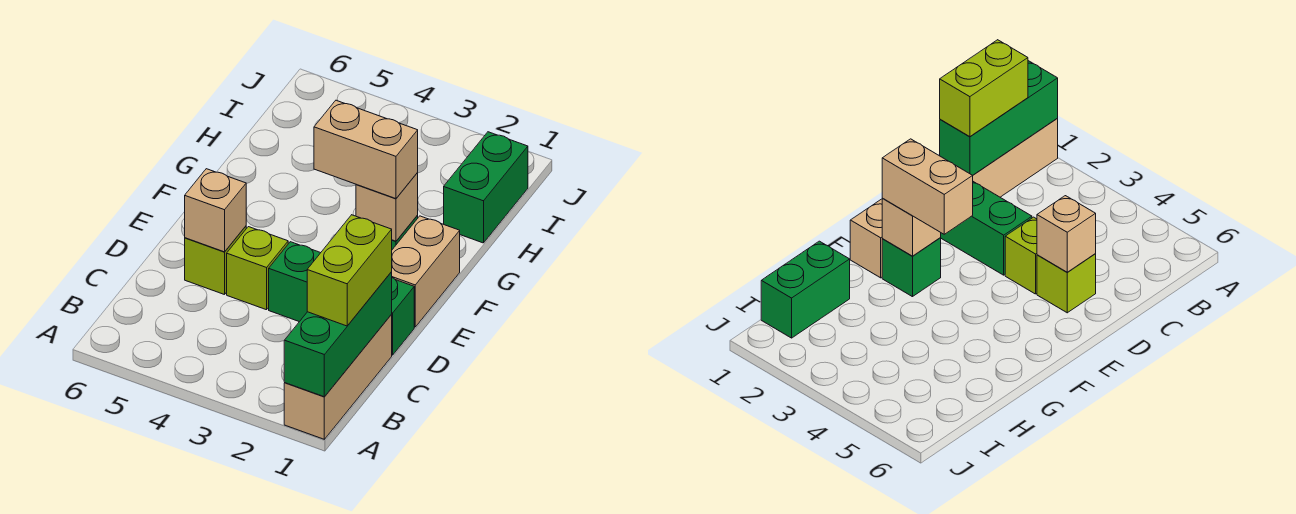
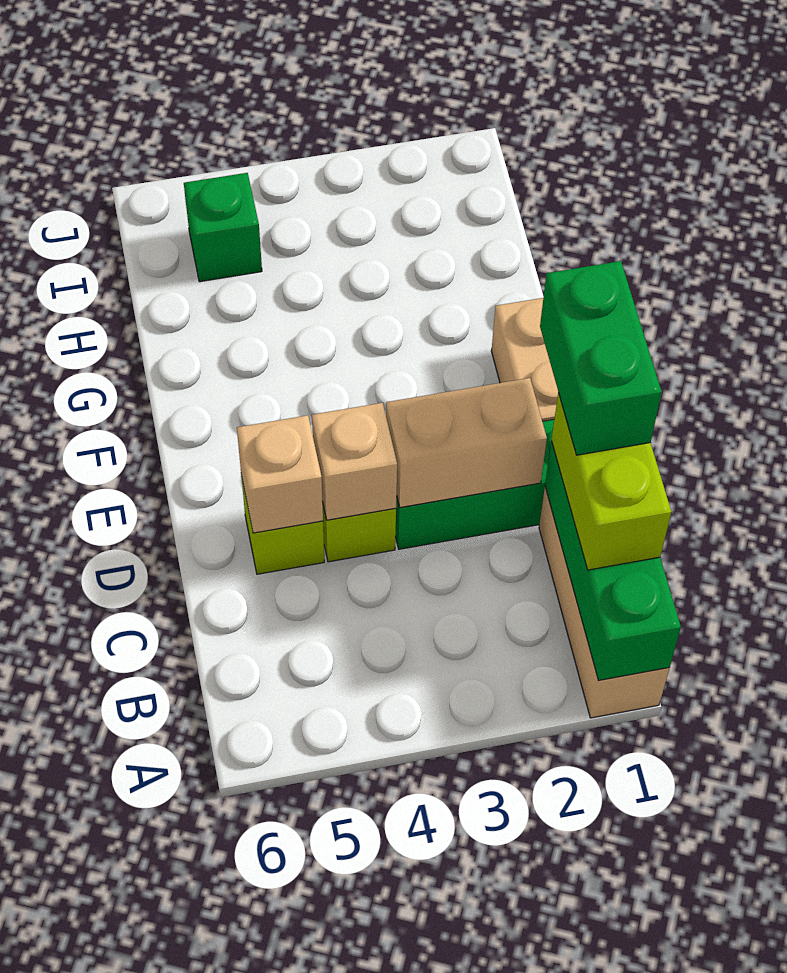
green 1x1 brick [882,238,941,297] -> green 1x1 brick moved to [184,173,262,282]
tan 1x1 brick [356,173,418,241] -> tan 1x1 brick moved to [312,403,397,520]
tan 1x2 brick [314,100,418,199] -> tan 1x2 brick moved to [386,378,547,507]
green 1x2 brick [444,132,528,243] -> green 1x2 brick moved to [540,261,662,455]

